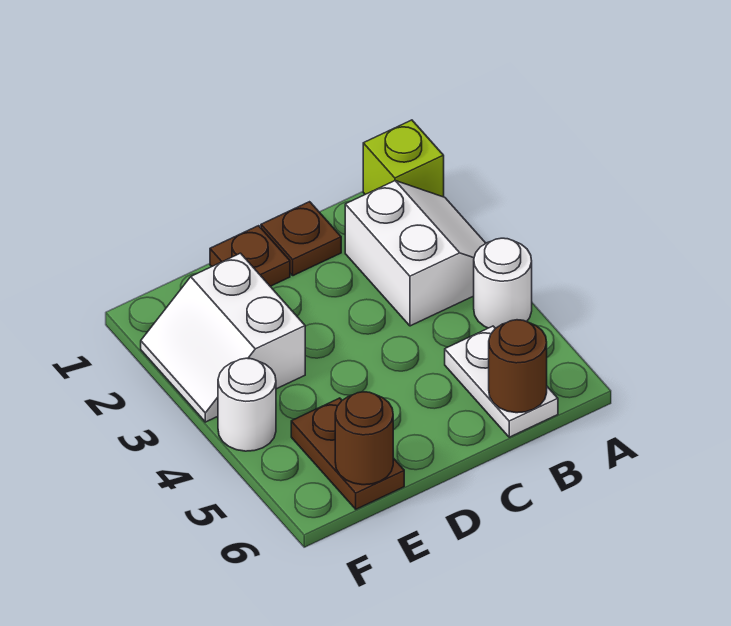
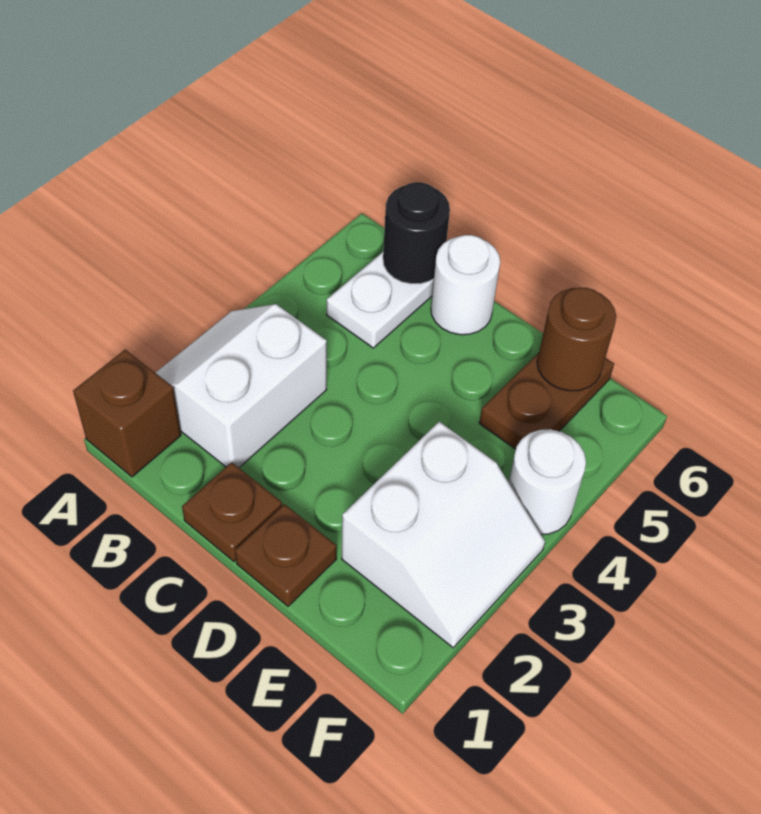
lime 1x1 brick [363,120,444,197] -> brown 1x1 brick [73,350,181,477]
white 1x1 round brick [474,238,532,328] -> white 1x1 round brick moved to [431,235,500,335]
brown 1x1 round brick [489,320,547,413] -> black 1x1 round brick [383,182,450,284]

